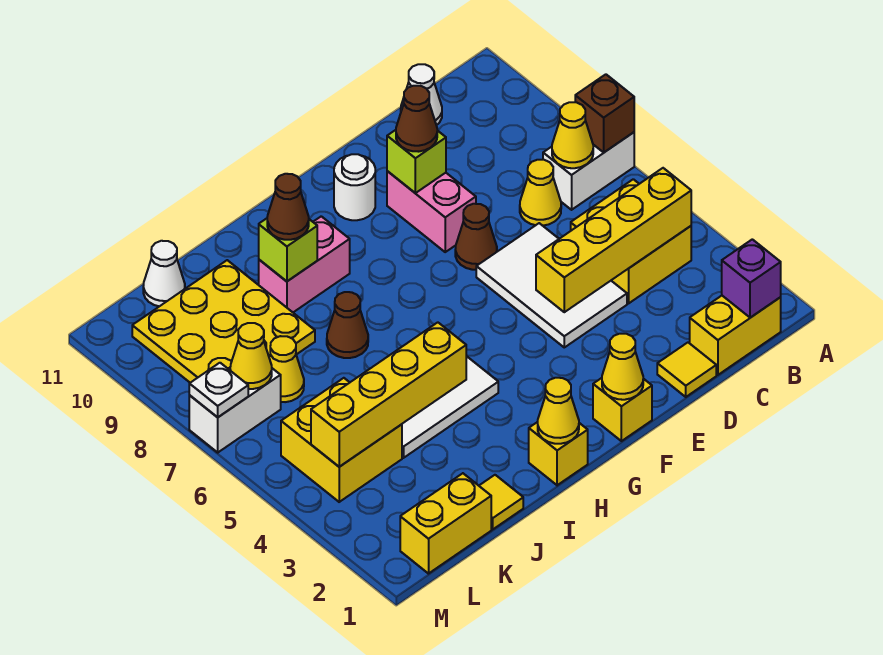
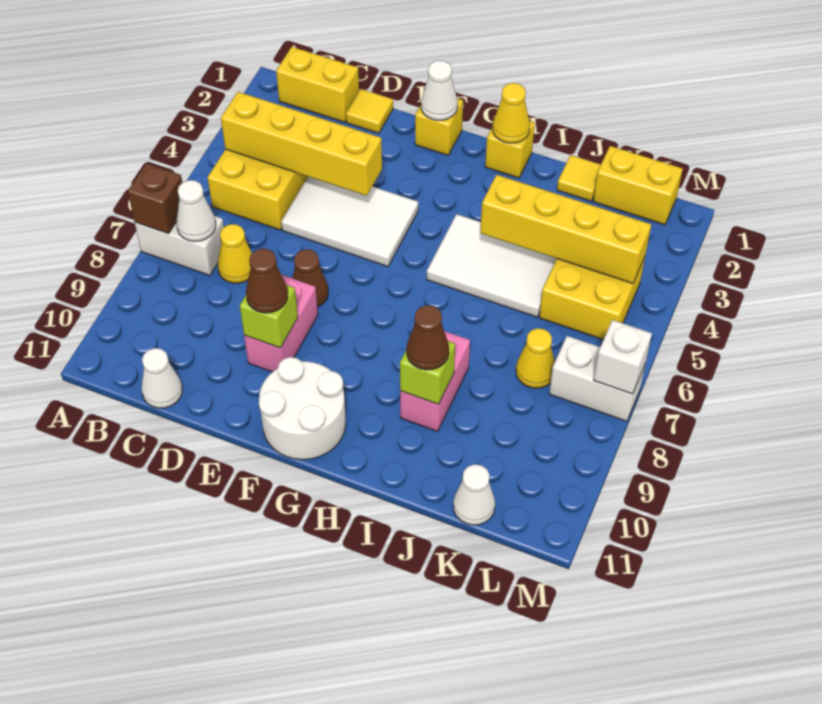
purple 1x1 brick [722,239,781,318] -> none
yellow 1x1 cone [552,102,593,168] -> white 1x1 cone [176,180,216,241]
white 2x3 tile [476,223,627,347] -> white 2x3 tile turned to [281,177,418,267]
yellow 1x1 cone [602,334,643,400] -> white 1x1 cone [421,60,458,120]
white 1x1 round brick [334,154,375,220] -> white 2x2 round brick [259,357,346,460]
pink 1x2 brick [259,216,350,312] -> pink 1x2 brick turned to [400,331,470,432]
brown 1x1 cone [327,292,368,358] -> none
yellow 3x3 plate [132,260,315,383] -> none
yellow 1x1 cone [230,323,272,389] -> none
white 1x1 plate [189,363,248,417] -> white 1x1 brick [594,320,652,394]

